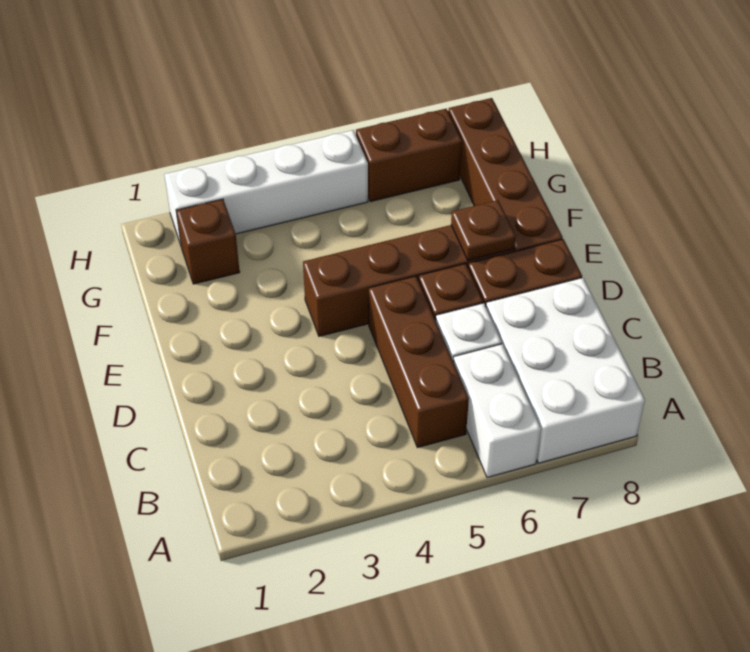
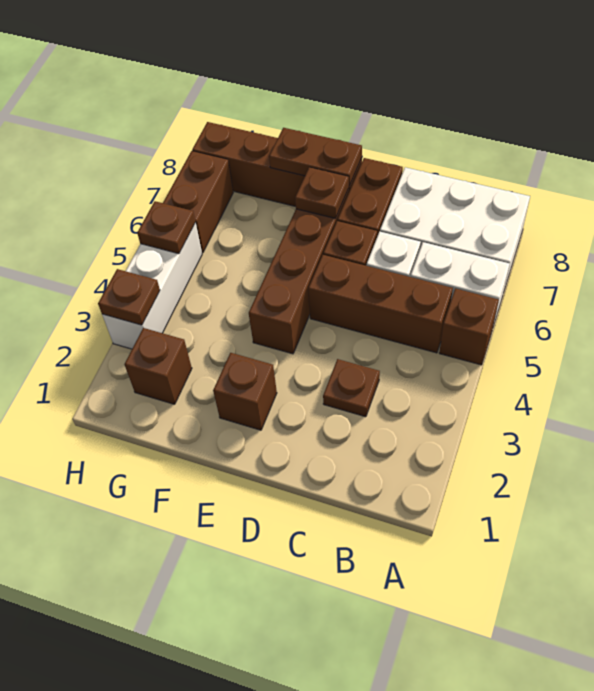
none -> brown 1x1 brick [439,288,499,365]
none -> brown 1x1 plate [323,359,380,417]
none -> brown 1x1 brick [213,353,277,430]
none -> brown 1x2 plate [269,128,362,186]
white 1x4 brick [164,130,368,245] -> white 1x3 brick [102,223,202,349]
none -> brown 1x1 plate [98,269,160,325]
none -> brown 1x1 plate [137,201,195,254]

